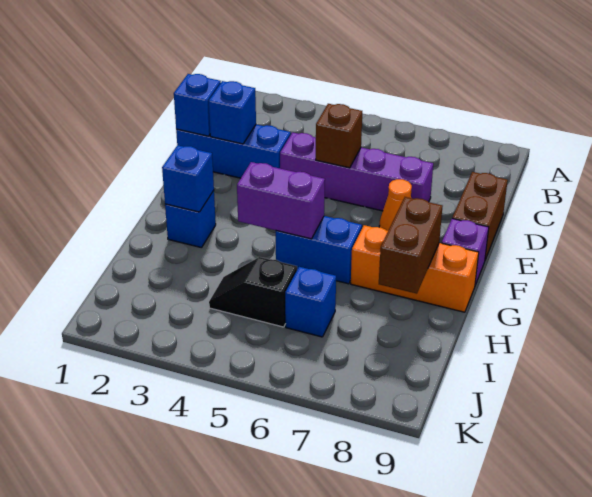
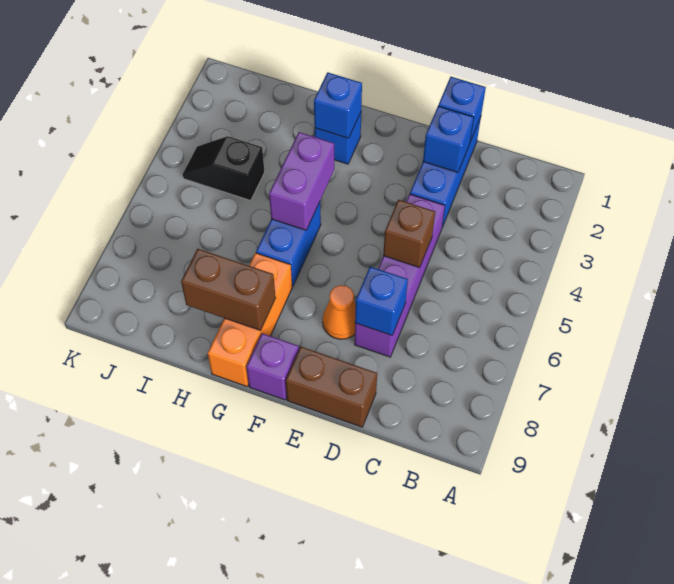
black 1x2 slope [209,257,297,327] -> black 1x2 slope turned to [183,136,265,201]
blue 1x1 brick [285,267,336,337] -> blue 1x1 brick moved to [355,267,408,335]

